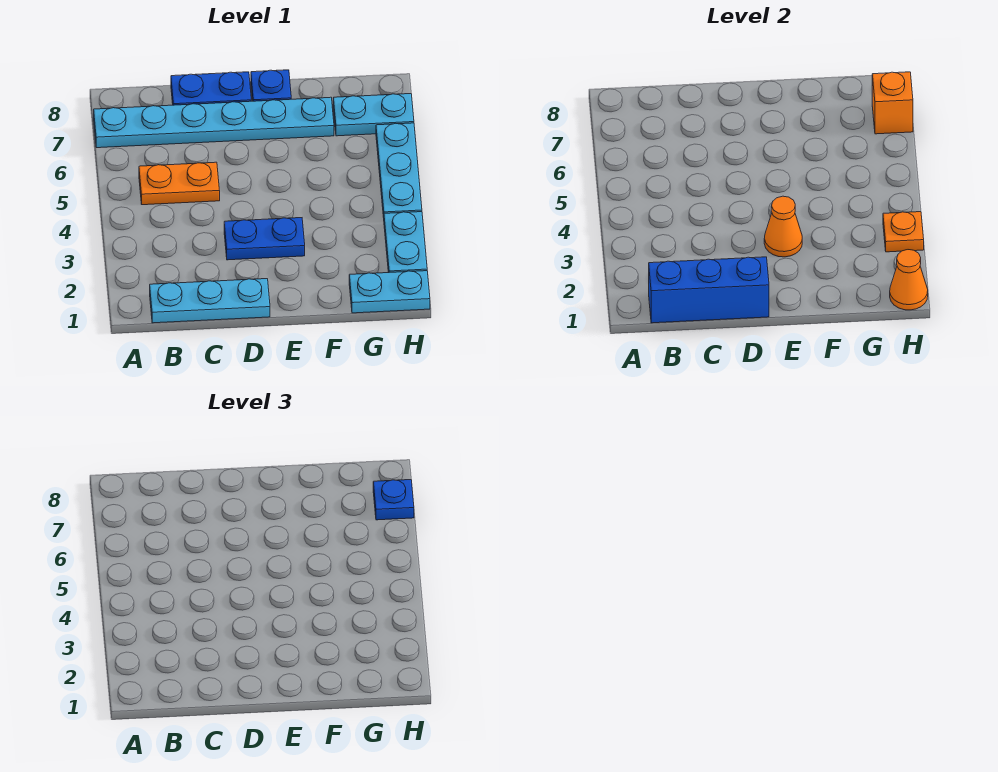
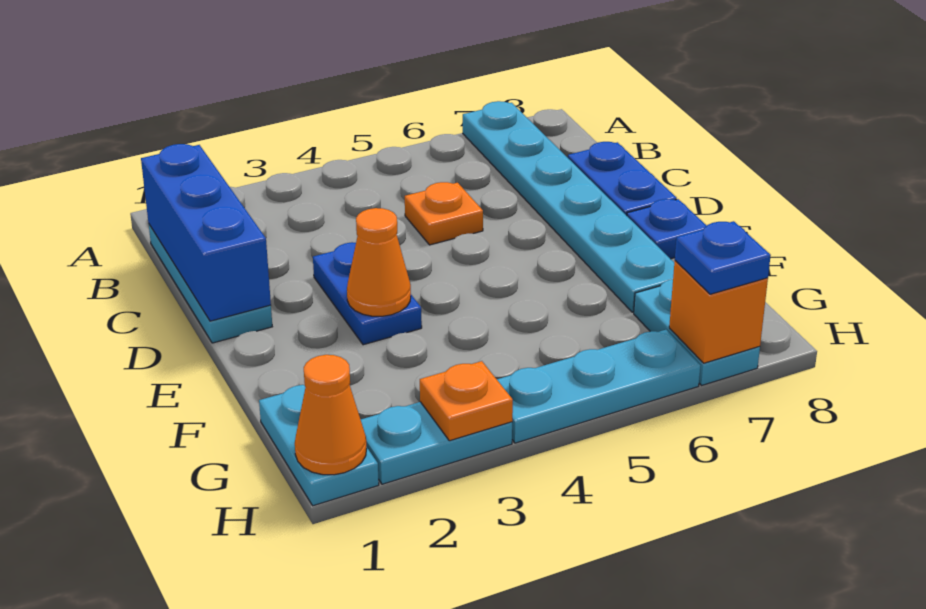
orange 1x2 plate [139,162,220,205] -> orange 1x1 plate [405,182,483,245]

